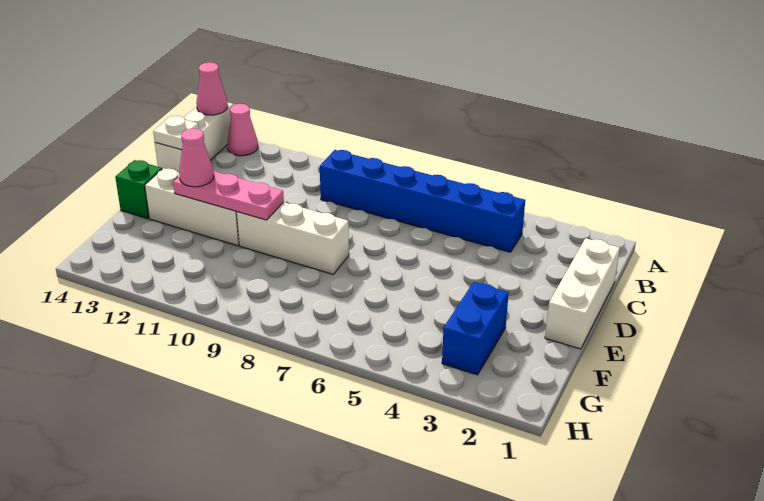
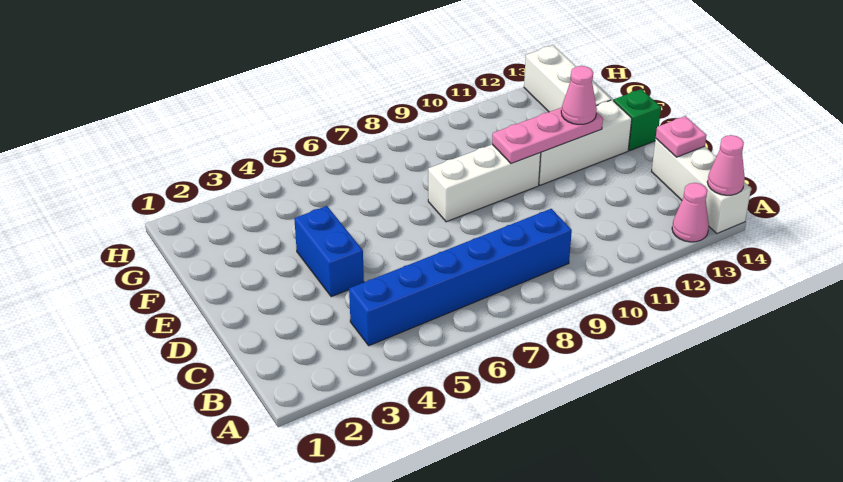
white 1x3 brick [545,238,620,349] -> white 1x3 brick moved to [524,45,611,112]
white 1x1 plate [153,116,199,150] -> pink 1x1 plate [656,116,707,157]
blue 1x2 brick [442,282,509,375] -> blue 1x2 brick moved to [294,206,364,297]

